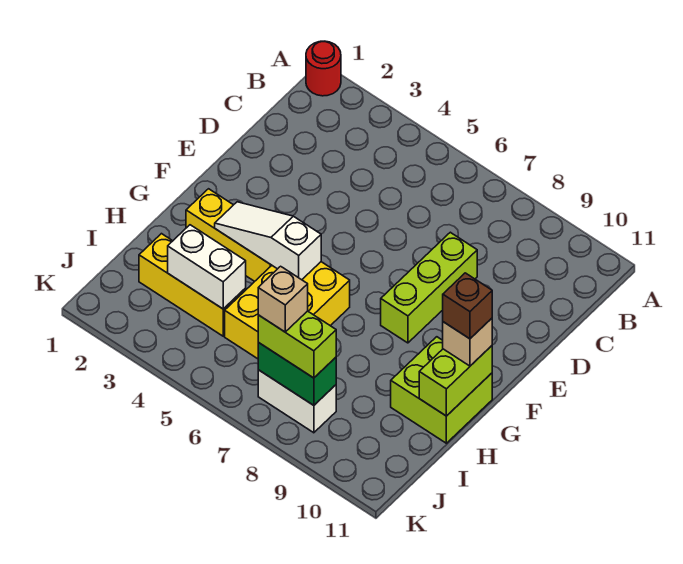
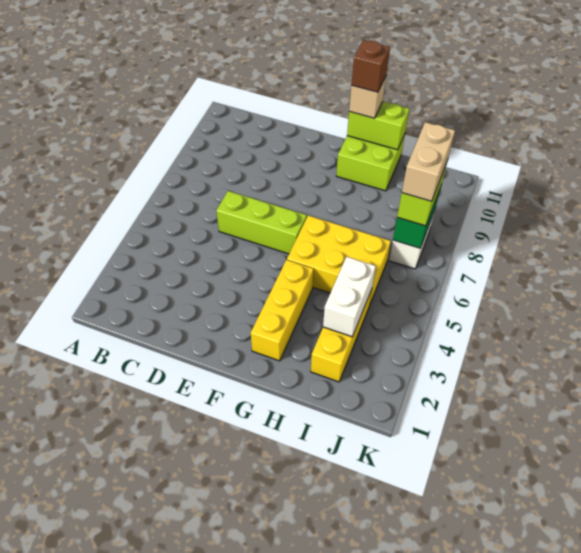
red 1x1 round brick [306,41,341,96] -> none
lime 1x3 brick [381,232,477,343] -> lime 1x3 brick moved to [216,191,307,254]
white 1x3 slope [215,202,321,280] -> none
tan 1x1 brick [258,266,308,332] -> tan 1x2 brick [402,122,455,201]

